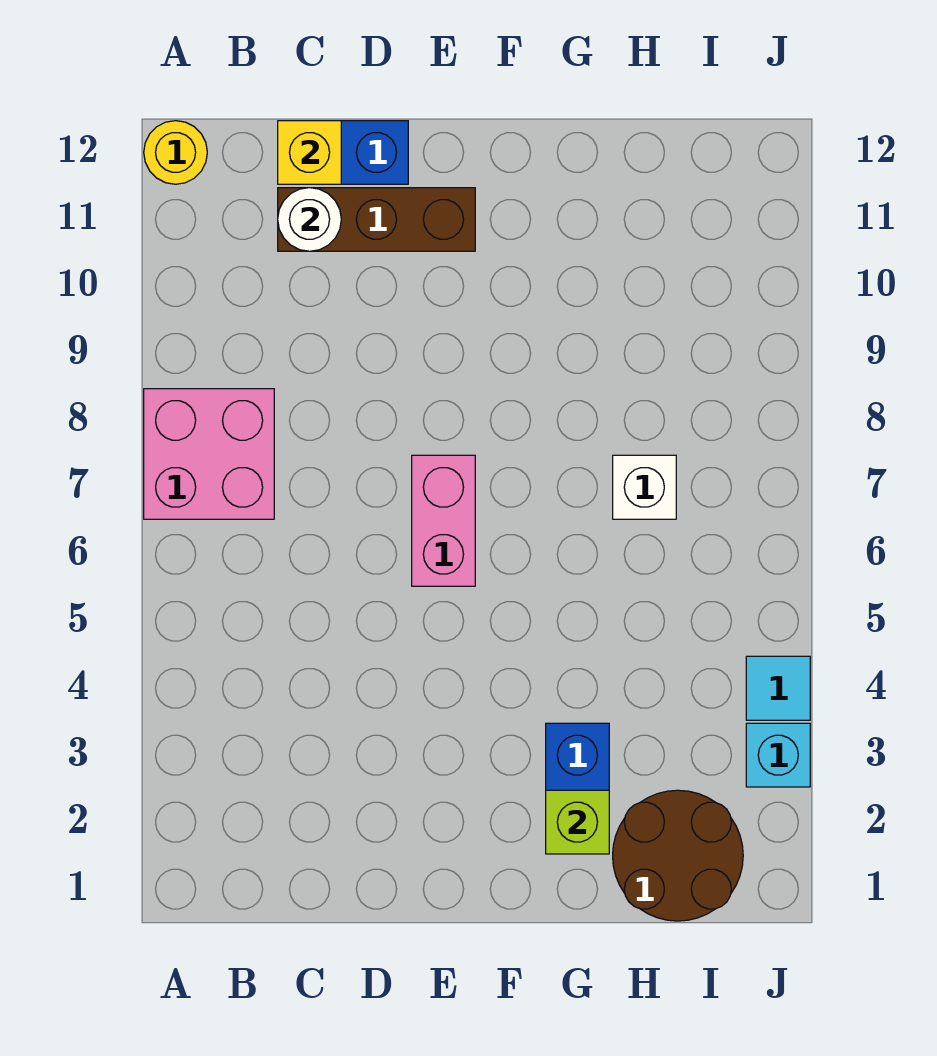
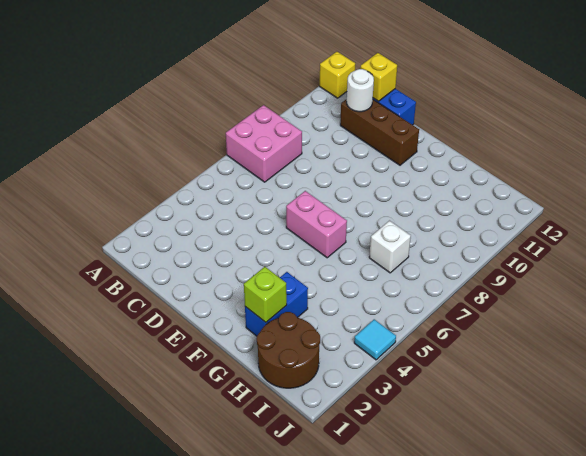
yellow 1x1 round brick [144,121,207,184] -> yellow 1x1 brick [320,52,355,98]
pink 1x2 brick [412,455,475,586] -> pink 1x2 brick turned to [286,191,347,258]
cyan 1x1 brick [746,723,810,787] -> none

